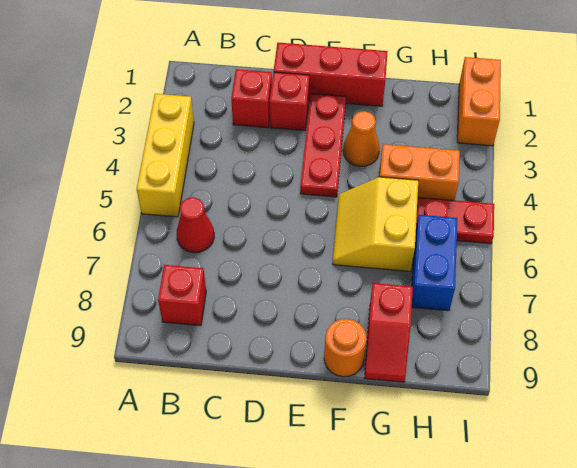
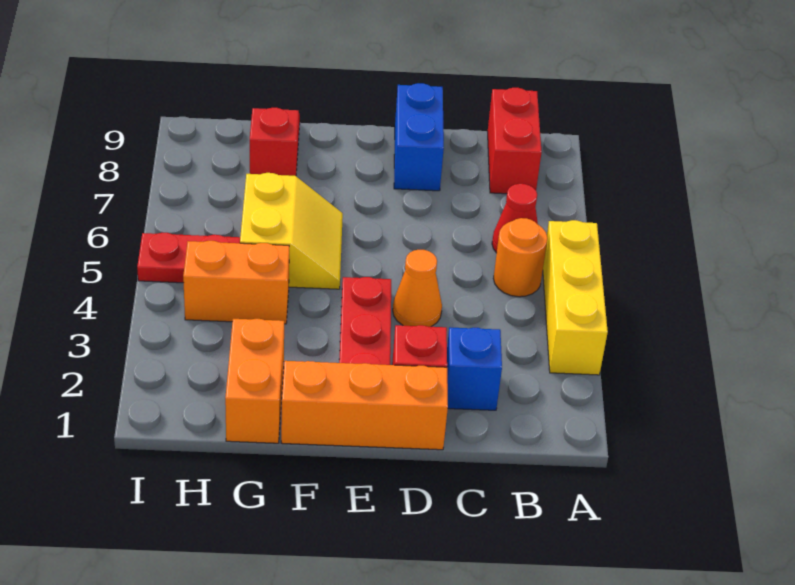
red 1x1 brick [158,265,206,326] -> red 1x2 brick [488,88,542,194]
red 1x1 brick [231,69,272,128] -> blue 1x1 brick [447,327,502,410]
red 1x3 brick [274,43,388,106] -> orange 1x3 brick [281,361,448,450]
orange 1x1 cone [343,111,380,166] -> orange 1x1 cone moved to [393,250,442,327]
orange 1x1 round brick [324,319,366,377] -> orange 1x1 round brick moved to [494,218,548,297]
blue 1x2 brick [412,215,457,311] -> blue 1x2 brick moved to [394,83,444,191]
orange 1x2 brick [457,57,501,146] -> orange 1x2 brick moved to [225,319,284,443]

